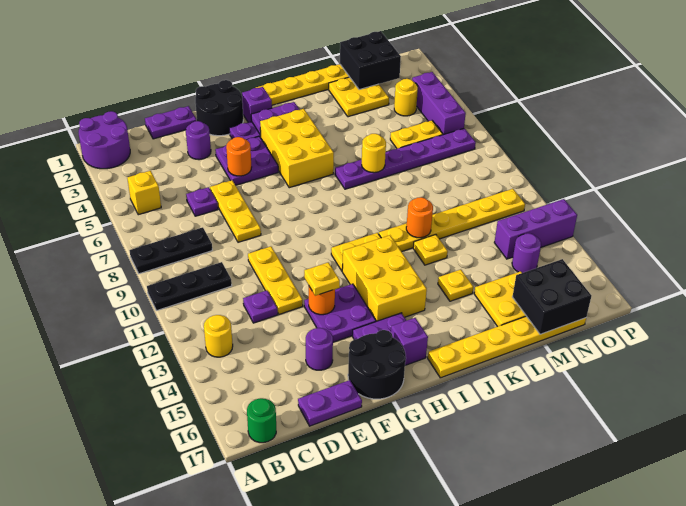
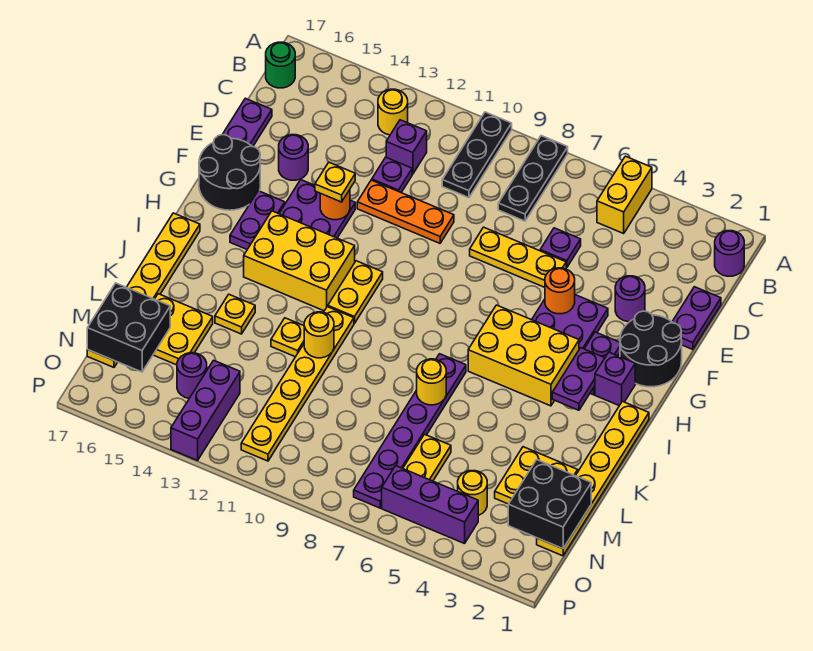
purple 2x2 round brick [79,111,130,169] -> purple 1x1 round brick [715,231,744,276]
yellow 1x1 brick [127,171,161,215] -> yellow 1x2 brick [597,156,652,233]
yellow 1x3 plate [248,246,303,314] -> orange 1x3 plate [357,180,454,243]
purple 1x1 brick [391,318,428,365] -> purple 1x1 brick moved to [386,120,427,174]
orange 1x1 round brick [406,197,433,238] -> yellow 1x1 round brick [304,312,334,358]

